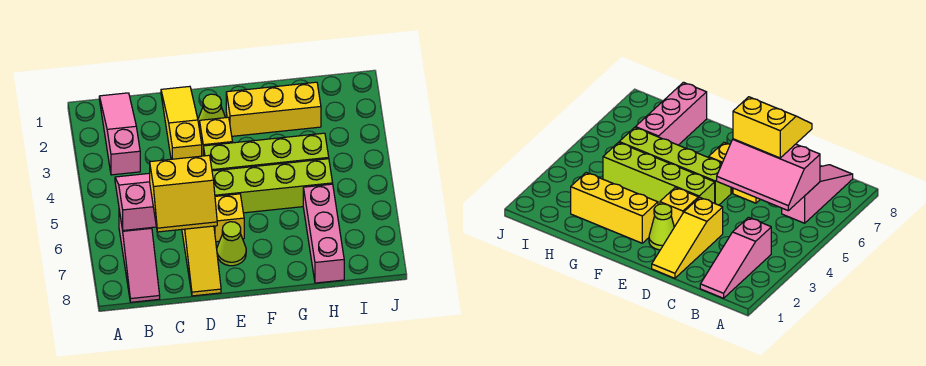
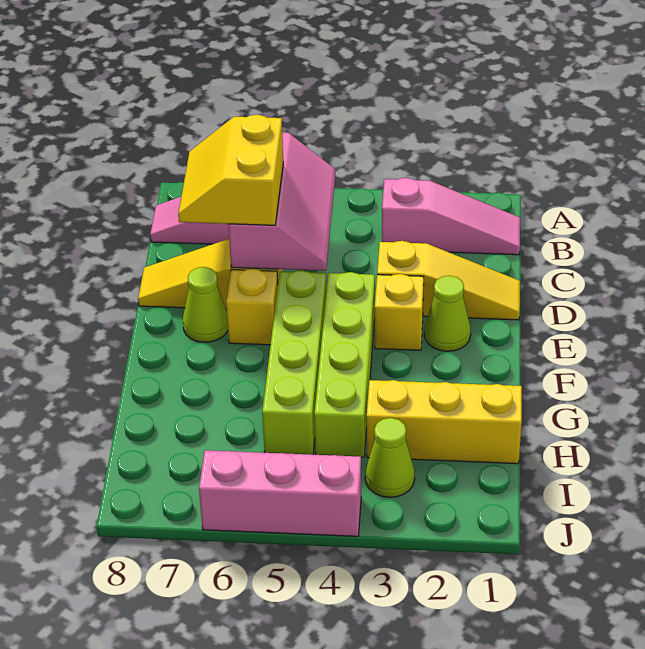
yellow 1x3 brick [226,82,321,136] -> yellow 1x3 brick turned to [367,380,522,464]
pink 1x3 brick [303,184,344,283] -> pink 1x3 brick moved to [199,450,361,536]
none -> lime 1x1 cone [365,418,415,497]

